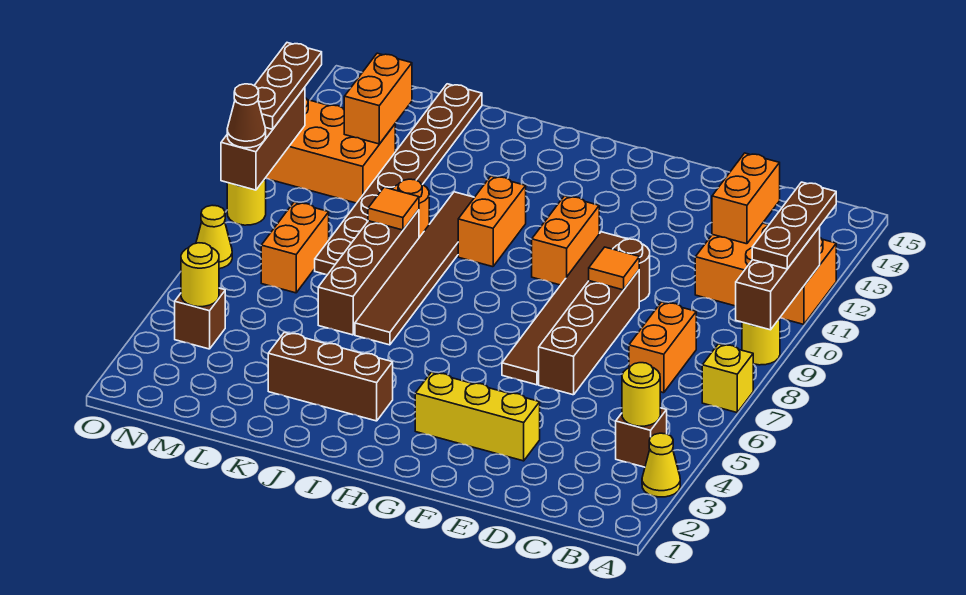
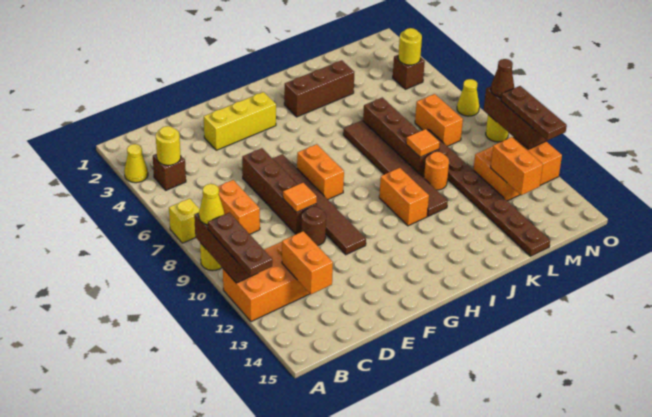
none -> yellow 1x1 cone [199,184,224,225]
orange 1x2 brick [532,196,599,285] -> orange 1x2 brick moved to [297,144,344,199]

